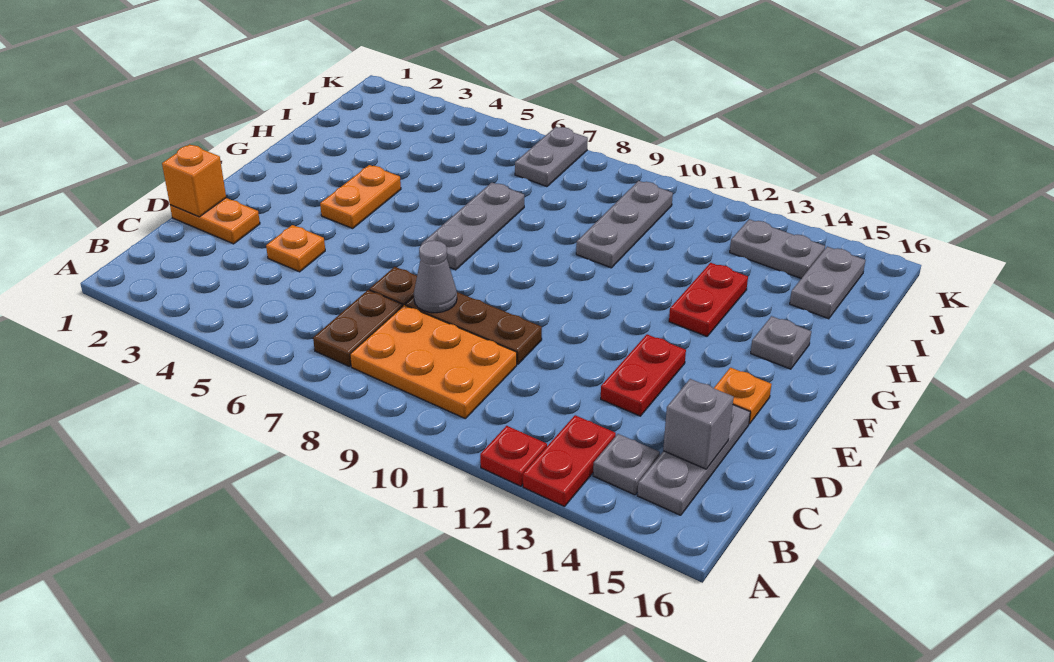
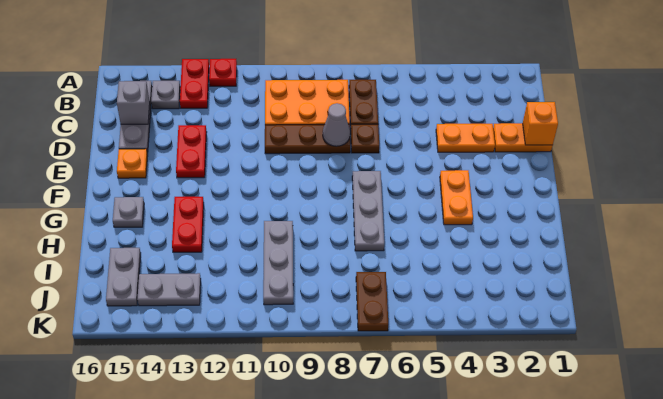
orange 1x1 plate [266,225,325,272] -> orange 1x2 plate [436,124,495,152]
grey 1x2 plate [515,127,588,187] -> brown 1x2 plate [356,272,388,331]

